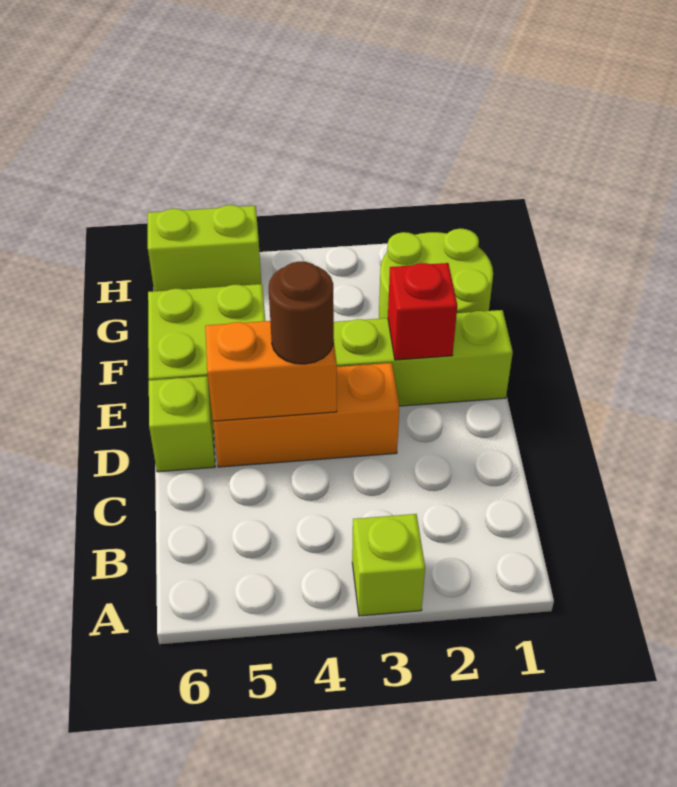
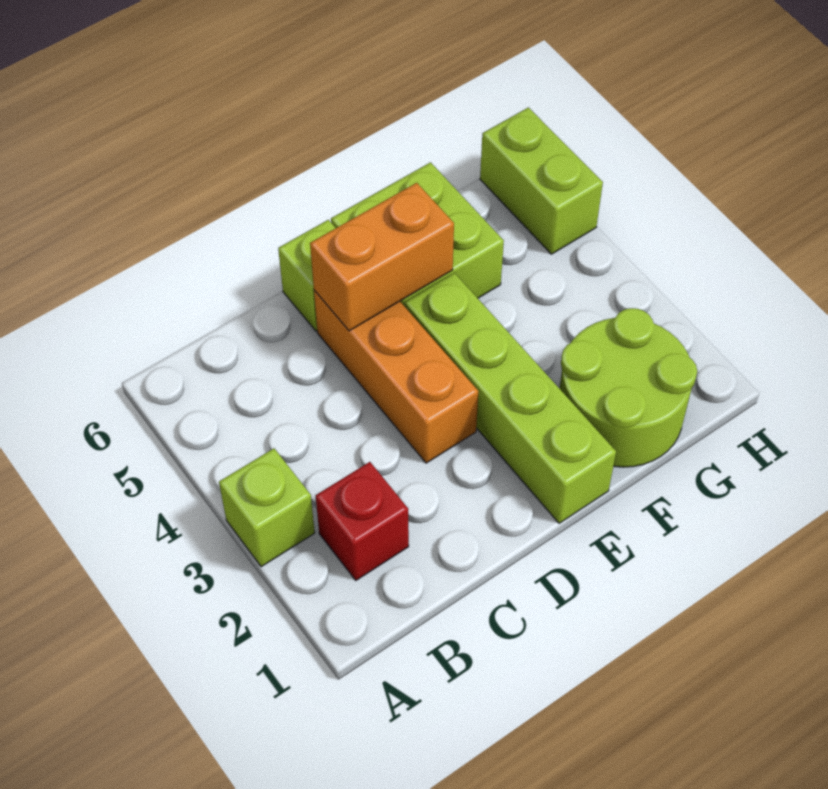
orange 1x2 brick [205,321,337,421] -> orange 1x2 brick turned to [310,183,454,331]
brown 1x1 round brick [269,261,334,364] -> none
red 1x1 brick [388,263,457,360] -> red 1x1 brick moved to [316,462,409,580]

